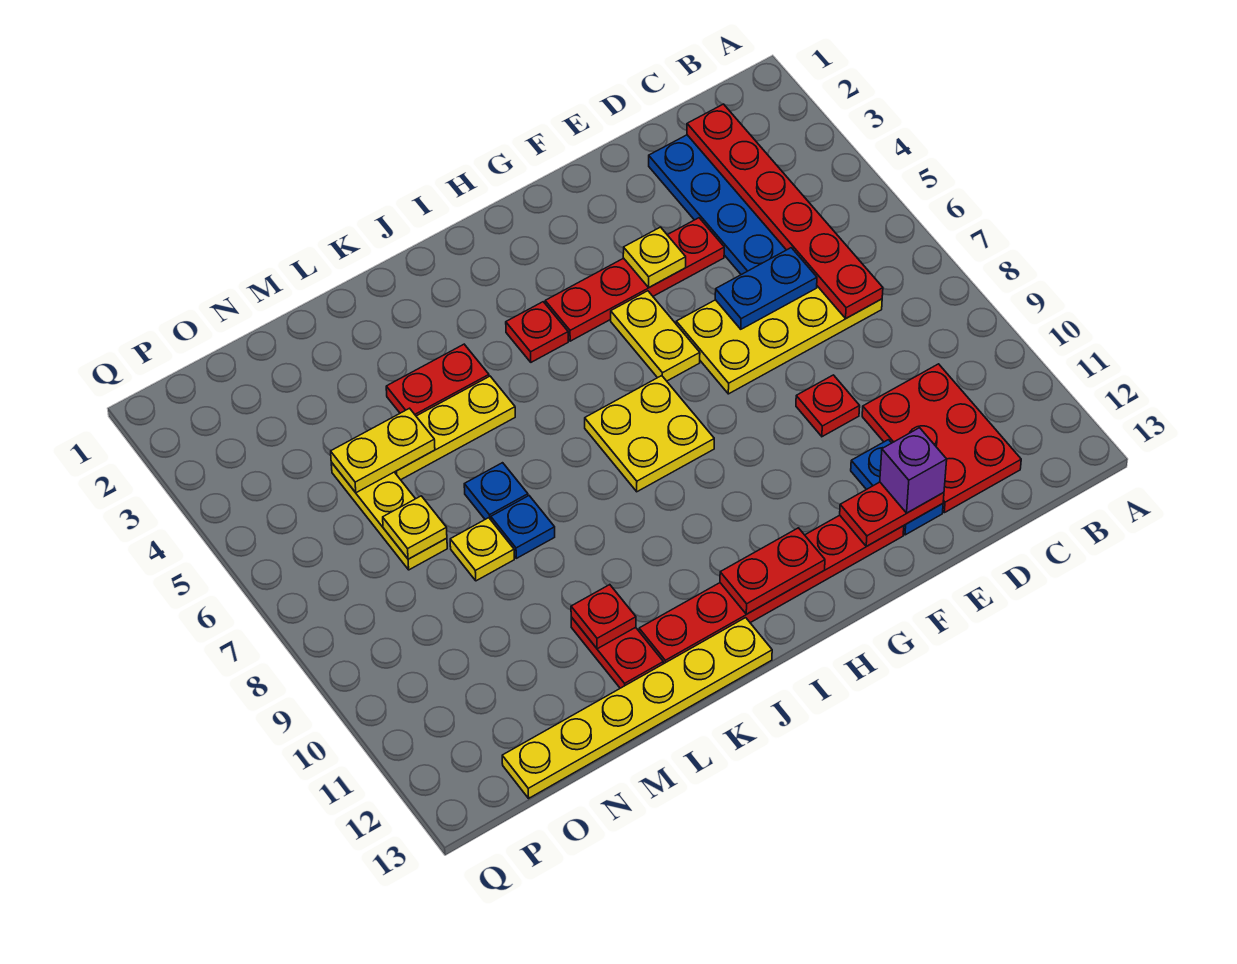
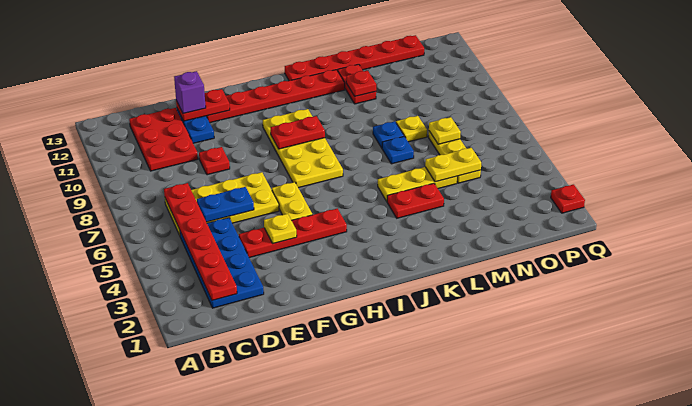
yellow 2x2 plate [585,376,714,492] -> yellow 2x4 plate [263,109,343,188]
red 1x2 plate [720,528,825,614] -> red 1x2 plate moved to [270,116,325,149]
red 1x1 plate [506,302,568,362] -> red 1x1 plate moved to [551,185,585,213]
yellow 1x6 plate [502,618,772,798] -> red 1x6 plate [285,35,424,81]

